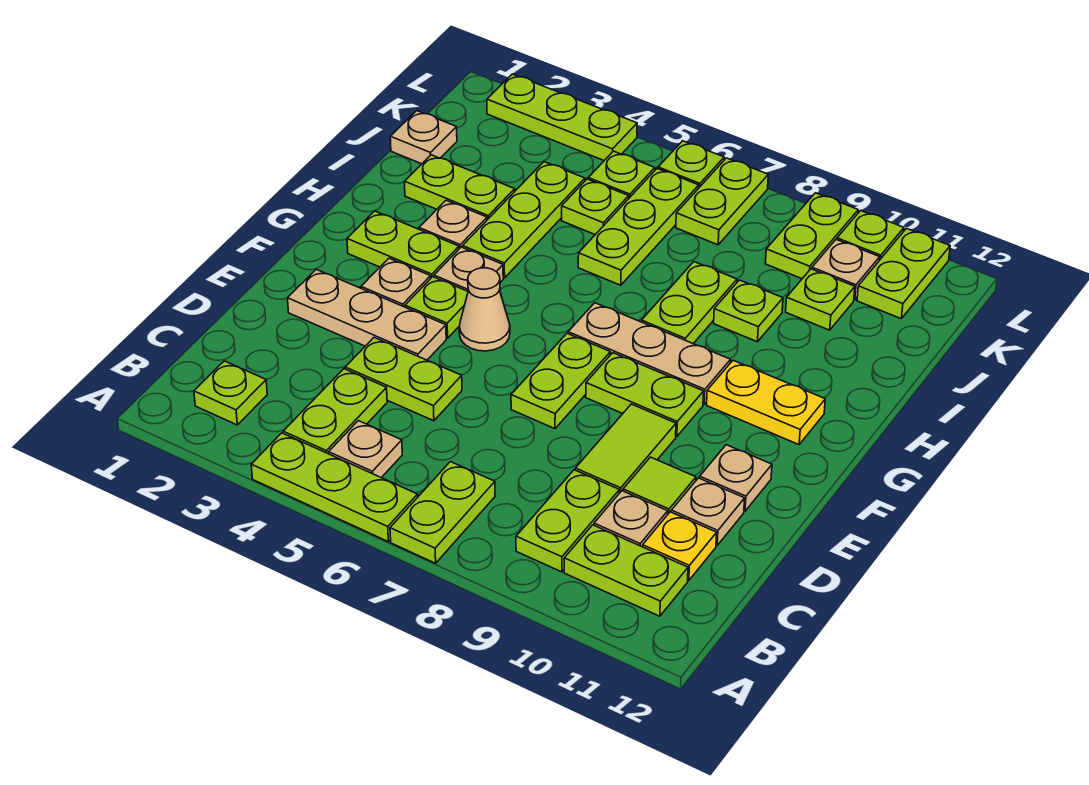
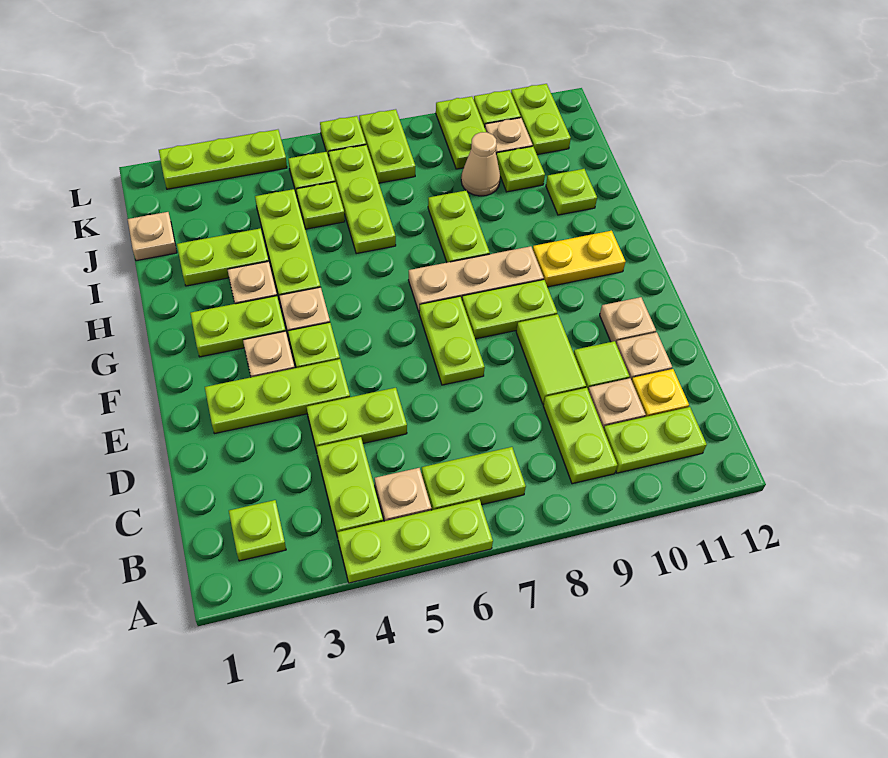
lime 1x2 plate [390,462,495,563] -> lime 1x2 plate turned to [422,447,526,510]
tan 1x3 plate [288,269,446,360] -> lime 1x3 plate [205,359,350,434]
tan 1x1 cone [459,268,510,351] -> tan 1x1 cone moved to [461,132,500,196]
lime 1x1 plate [714,280,783,342] -> lime 1x1 plate moved to [546,169,597,215]

